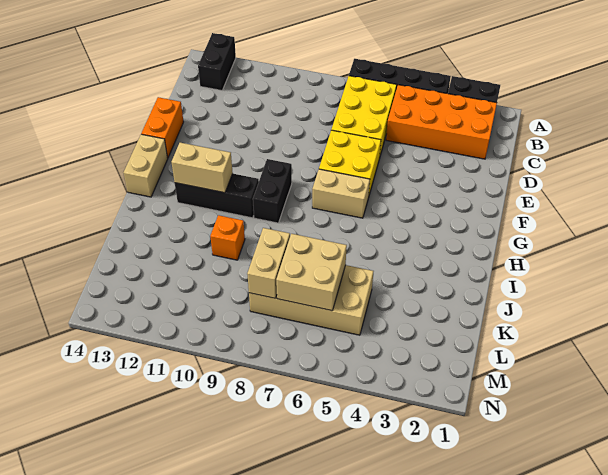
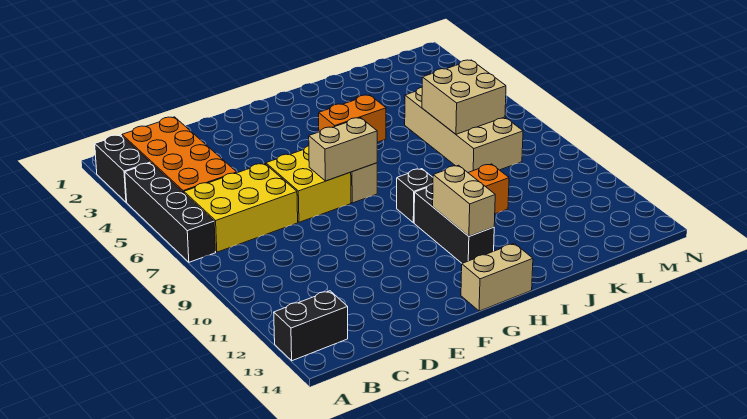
orange 1x2 brick [141,97,184,158] -> orange 1x2 brick moved to [319,95,386,142]
black 1x2 brick [253,159,292,223] -> black 1x1 brick [397,169,433,223]
tan 1x2 brick [247,228,290,298] -> tan 1x2 brick moved to [309,118,377,181]

